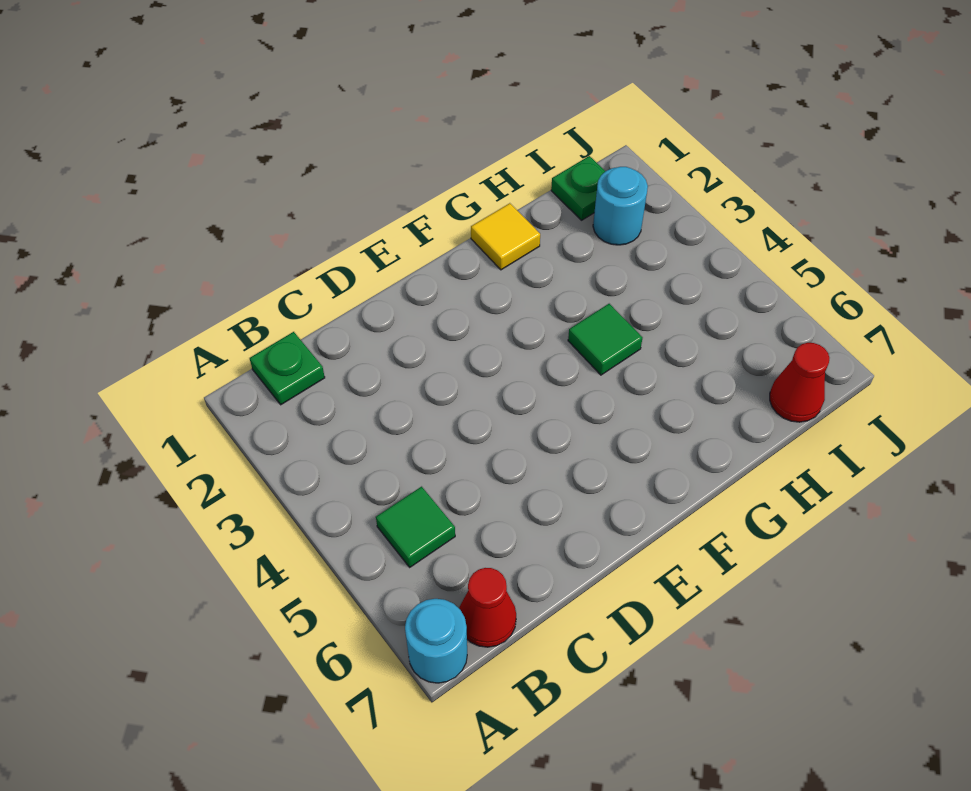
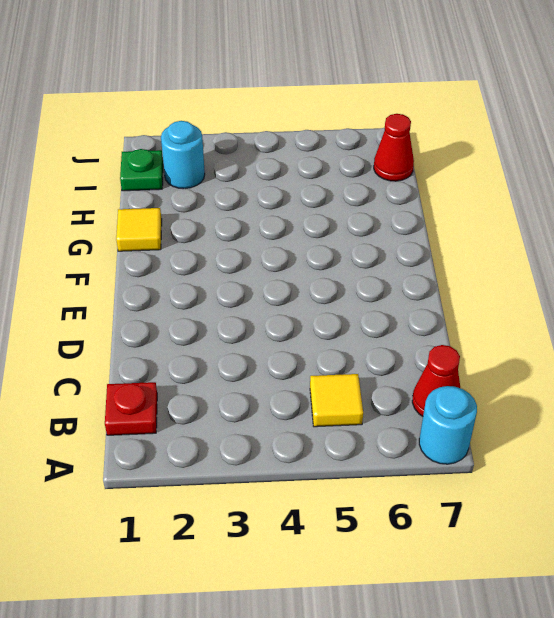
green 1x1 plate [250,332,325,405] -> red 1x1 plate [105,382,157,435]
green 1x1 tile [376,487,455,567] -> yellow 1x1 tile [310,374,363,427]
green 1x1 tile [568,304,642,375] -> none

